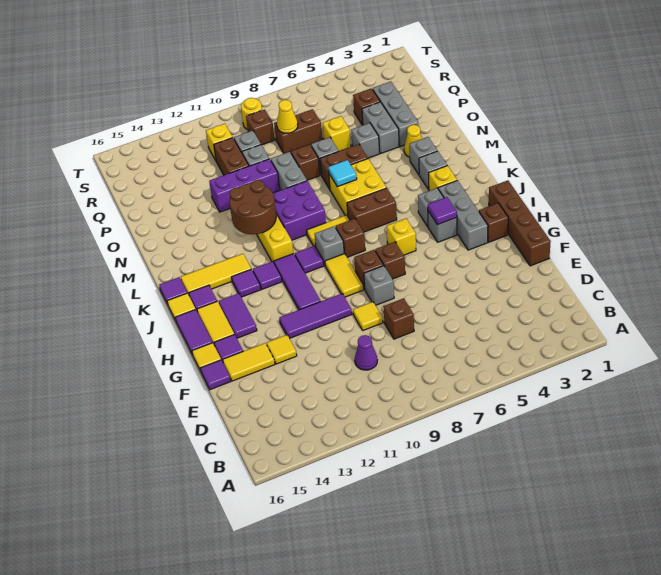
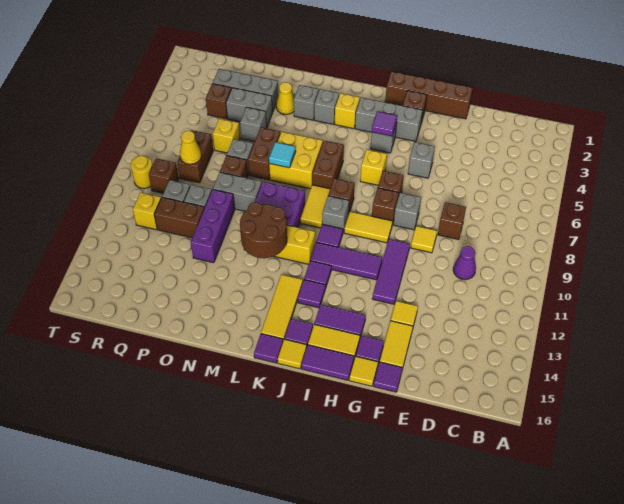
grey 1x1 brick [418,188,444,227] -> grey 1x1 brick moved to [408,142,435,178]

